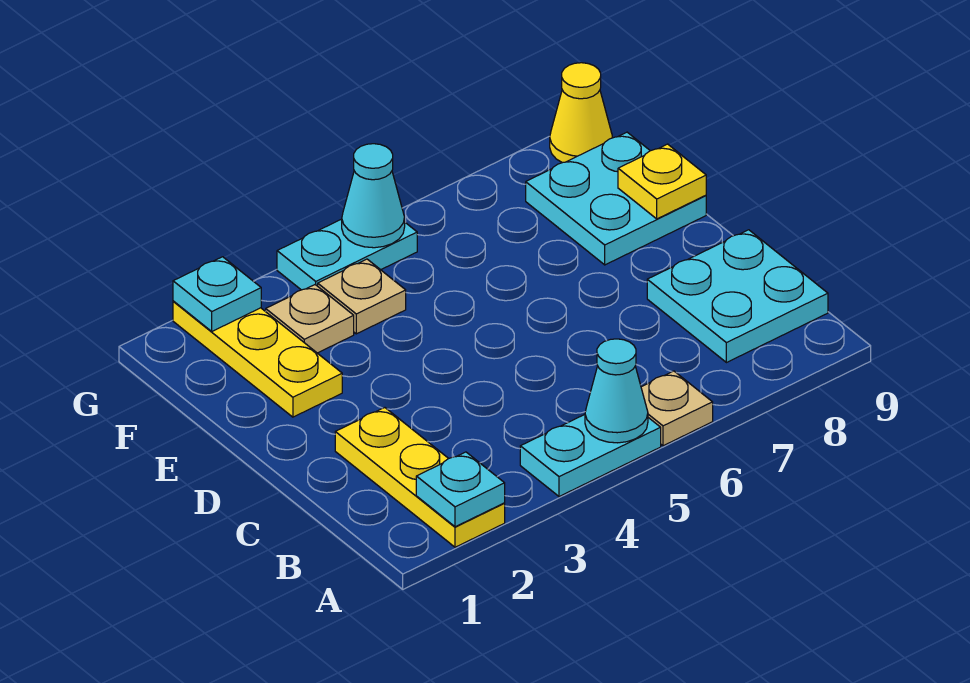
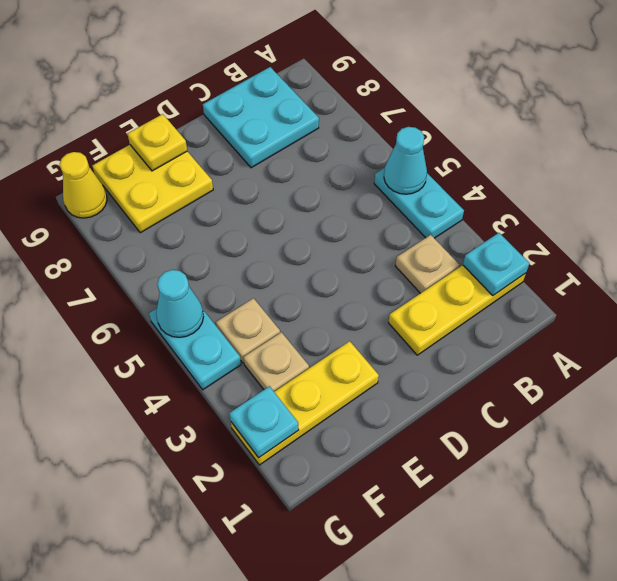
tan 1x1 plate [641,371,713,446] -> tan 1x1 plate moved to [395,235,459,293]
cyan 2x2 plate [526,132,706,265] -> yellow 2x2 plate [92,145,213,233]

